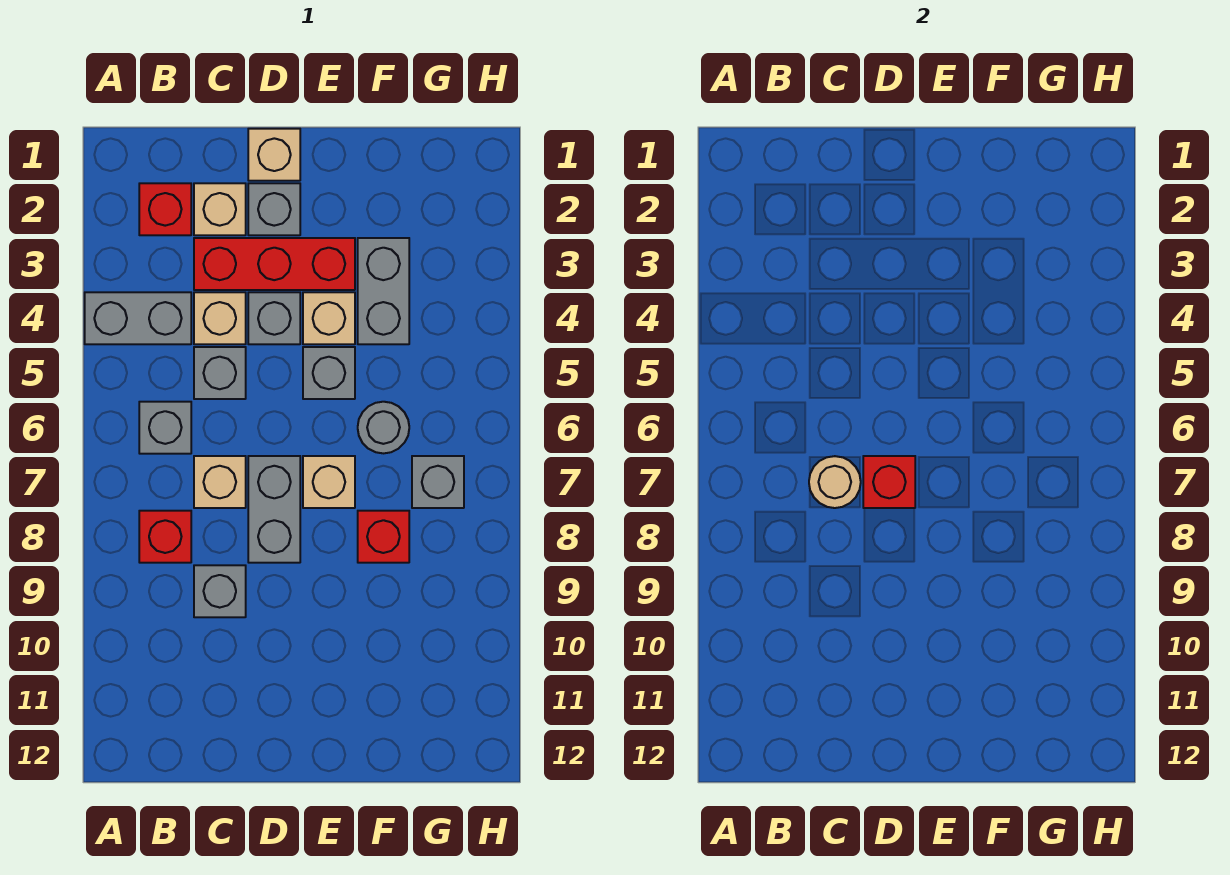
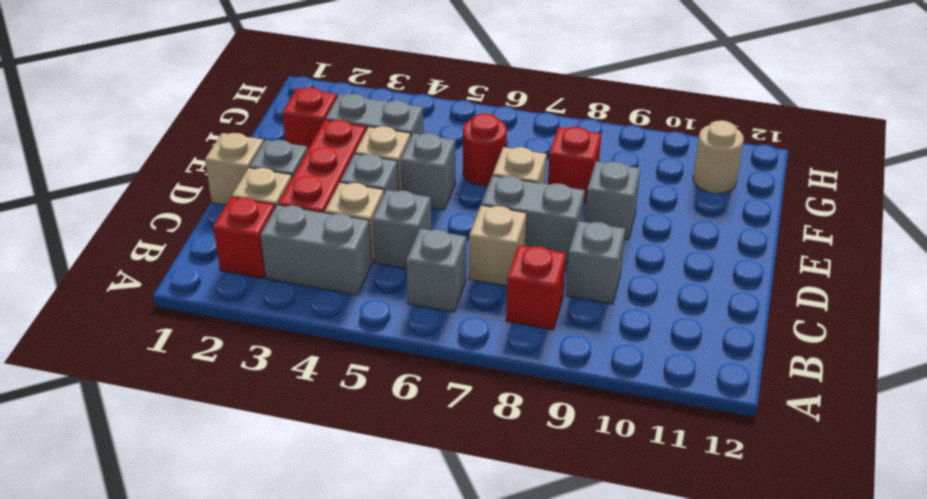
grey 1x2 brick [85,292,191,344] -> grey 1x2 brick turned to [260,205,372,295]
tan 1x1 round brick [809,456,861,508] -> tan 1x1 round brick moved to [693,121,744,193]
red 1x1 brick [863,456,915,508] -> red 1x1 brick moved to [282,87,337,149]
grey 1x1 round brick [358,402,409,453] -> red 1x1 round brick [463,113,507,186]
grey 1x1 brick [412,456,464,508] -> grey 1x1 brick moved to [585,162,640,240]

